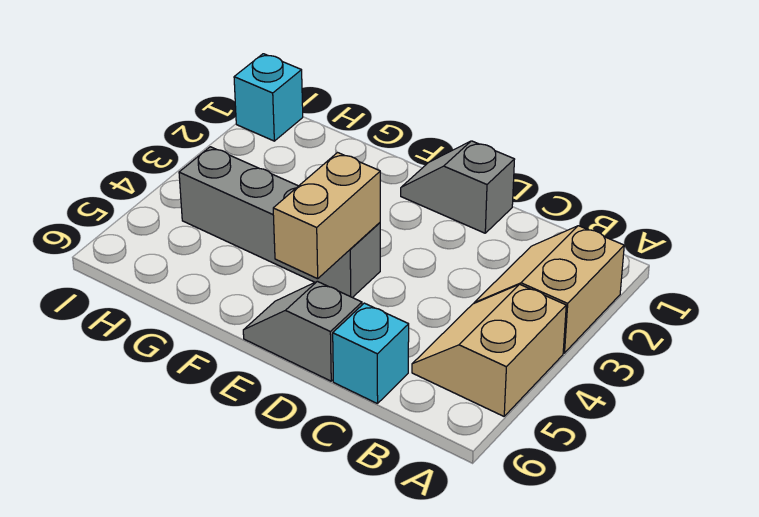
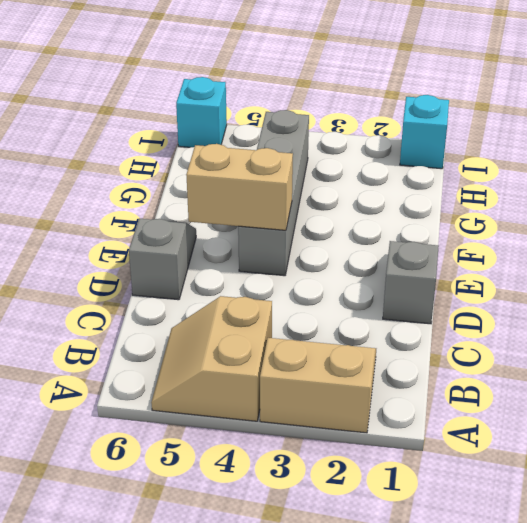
tan 2x2 slope [412,284,566,416] -> tan 2x2 slope turned to [151,296,272,421]
cyan 1x1 brick [333,303,409,404] -> cyan 1x1 brick moved to [176,77,227,147]

